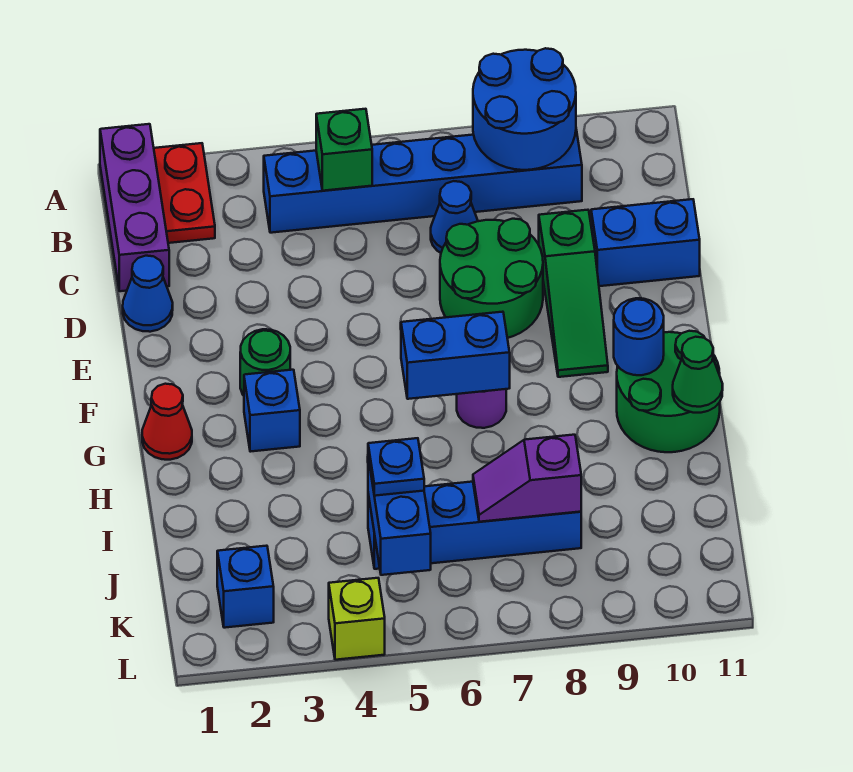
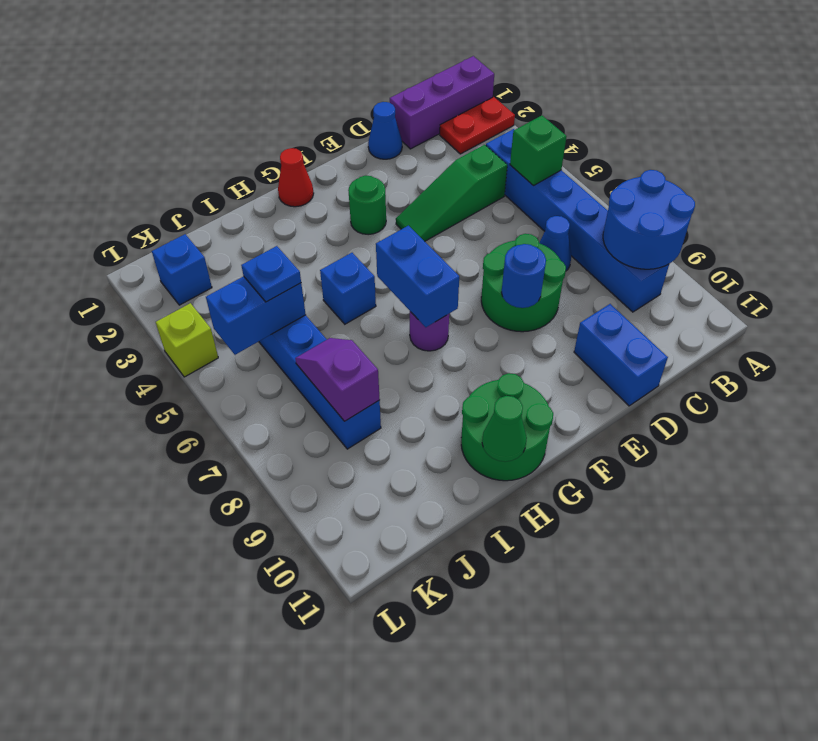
green 1x3 slope [539,210,608,377] -> green 1x3 slope moved to [396,145,507,241]
blue 1x1 brick [244,370,300,452] -> blue 1x1 brick moved to [320,253,376,324]
blue 1x1 round brick [614,298,664,375] -> blue 1x1 round brick moved to [501,244,546,308]

